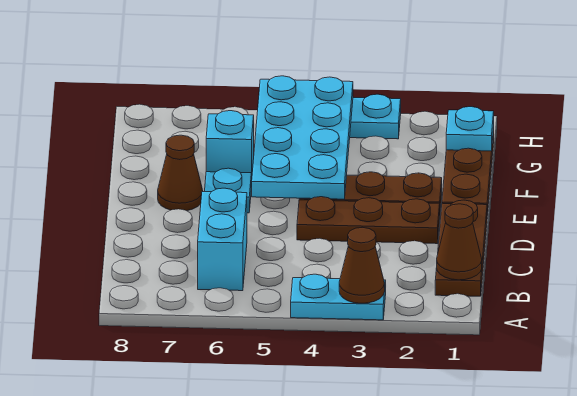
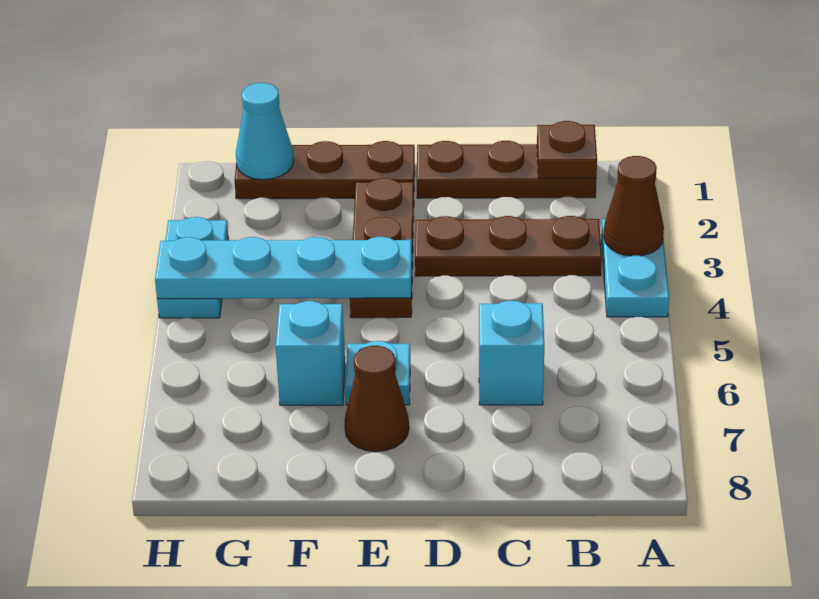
brown 1x1 cone [437,204,482,280] -> brown 1x1 plate [537,121,597,179]
cyan 1x2 brick [198,188,247,291] -> cyan 1x1 brick [479,301,544,405]
brown 1x3 plate [297,197,440,244] -> brown 1x3 plate turned to [415,216,602,276]
cyan 2x4 plate [252,76,353,199] -> cyan 1x4 plate [155,237,412,299]
cyan 1x1 plate [446,107,494,151] -> cyan 1x1 cone [236,83,294,180]

